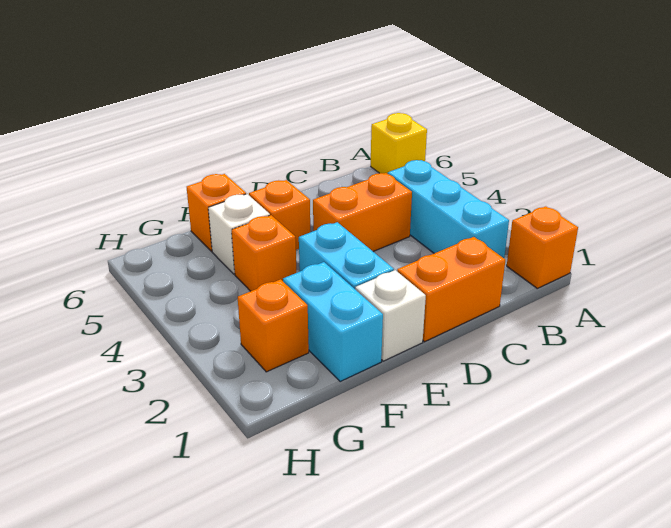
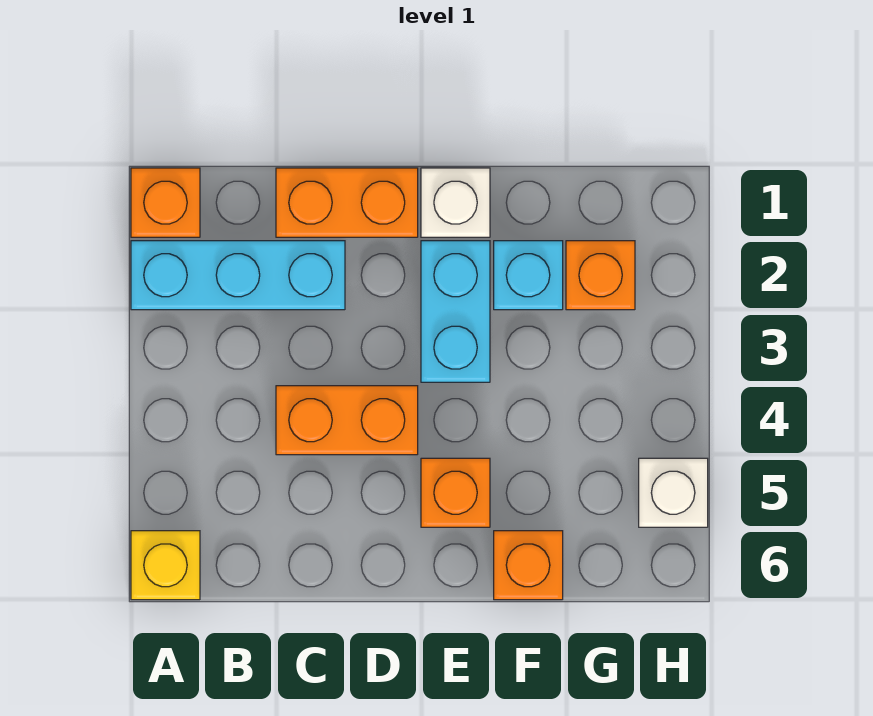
cyan 1x3 brick [388,160,509,258] -> cyan 1x3 brick turned to [131,241,345,310]
cyan 1x2 brick [283,262,383,382] -> cyan 1x1 brick [494,241,563,310]
orange 1x1 brick [232,215,296,291] -> none
white 1x1 brick [208,194,270,274] -> white 1x1 brick moved to [639,458,708,527]

